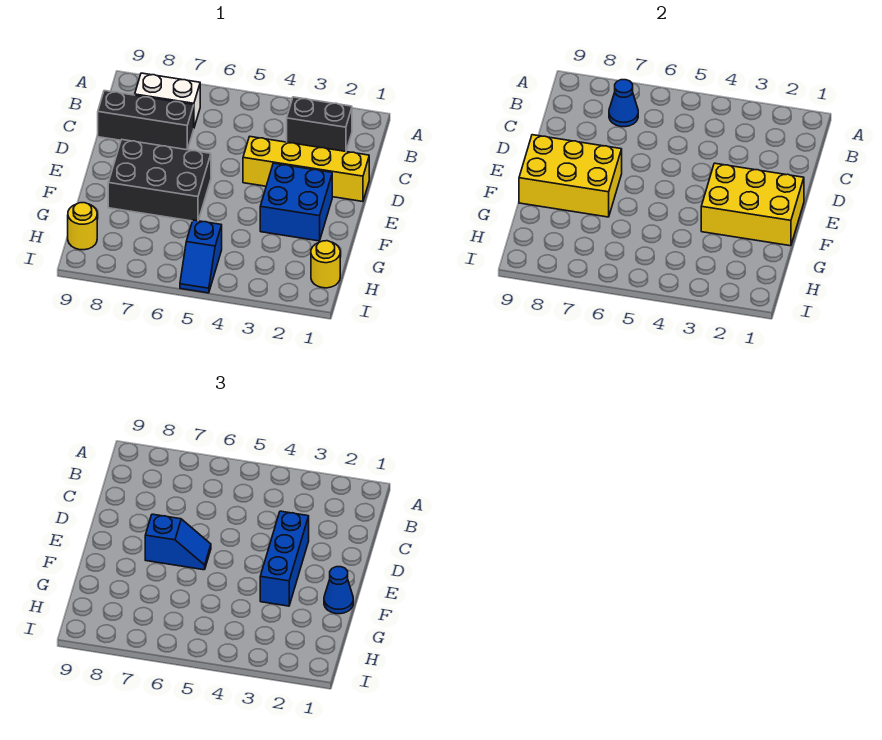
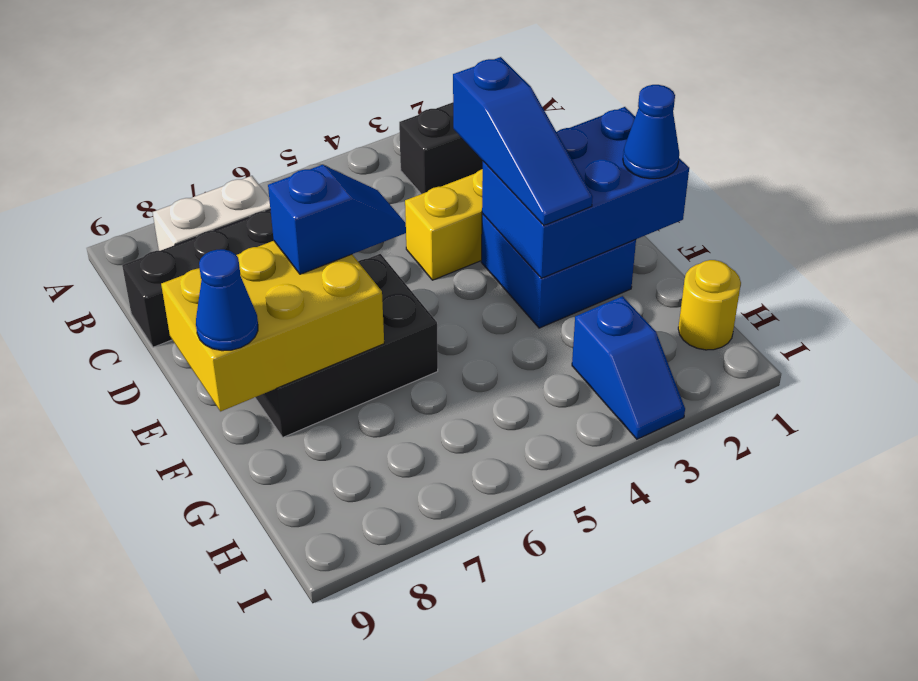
blue 1x1 cone [609,80,638,127] -> blue 1x1 cone moved to [196,249,258,351]
blue 1x3 brick [260,511,309,606] -> blue 1x3 slope [453,57,593,225]
yellow 2x3 brick [701,163,804,246] -> blue 2x3 brick [482,107,689,278]
blue 1x2 slope [180,220,222,293] -> blue 1x2 slope moved to [572,296,685,439]
yellow 1x1 round brick [68,203,97,250] -> none

